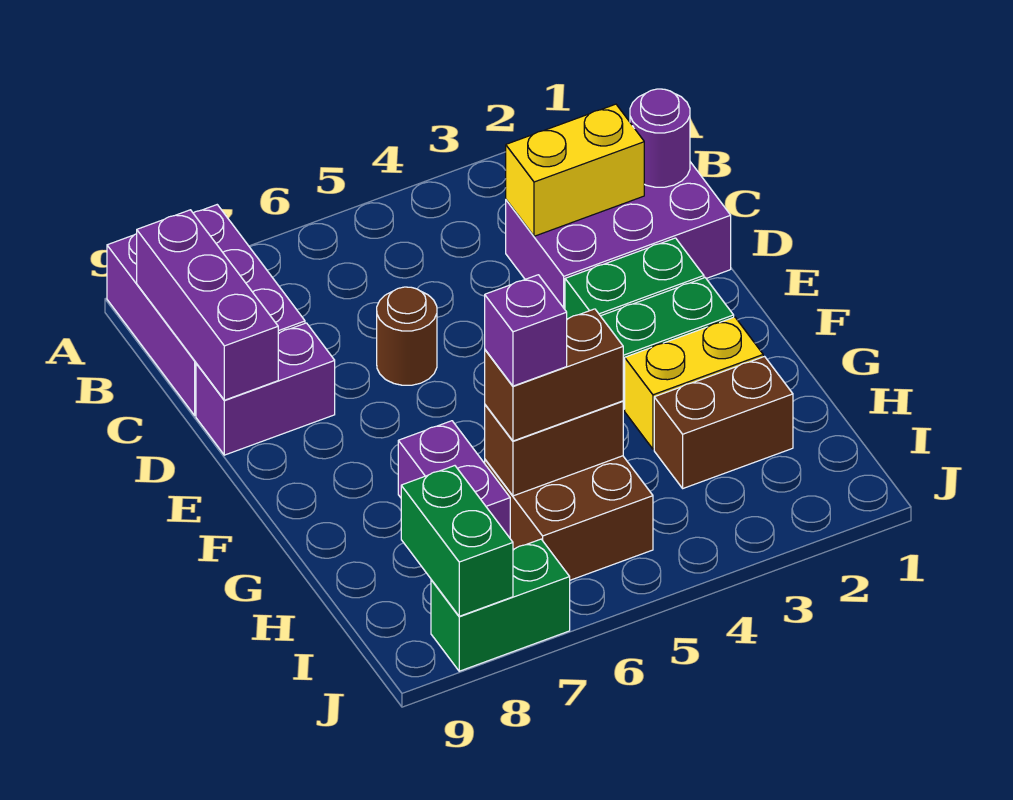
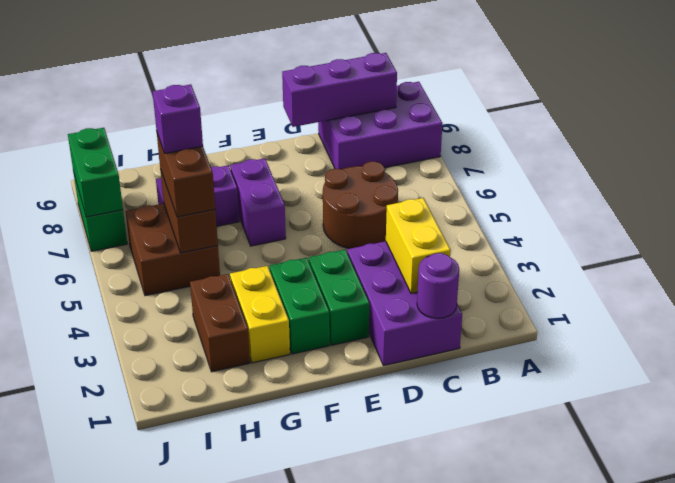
brown 1x1 round brick [377,287,437,385] -> brown 2x2 round brick [323,162,398,249]
purple 1x2 brick [196,323,335,455] -> purple 1x2 brick moved to [230,158,286,246]
green 1x2 brick [401,466,513,616] -> green 1x2 brick turned to [68,128,123,217]

